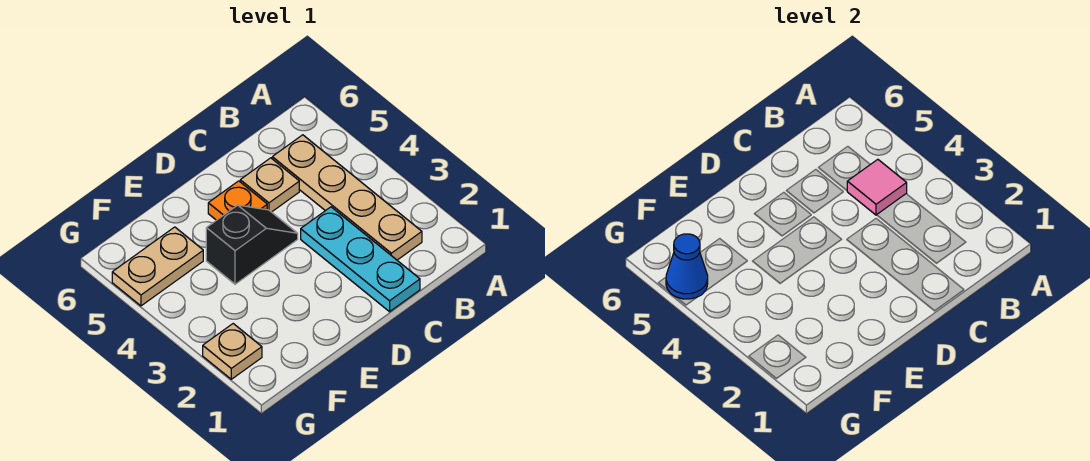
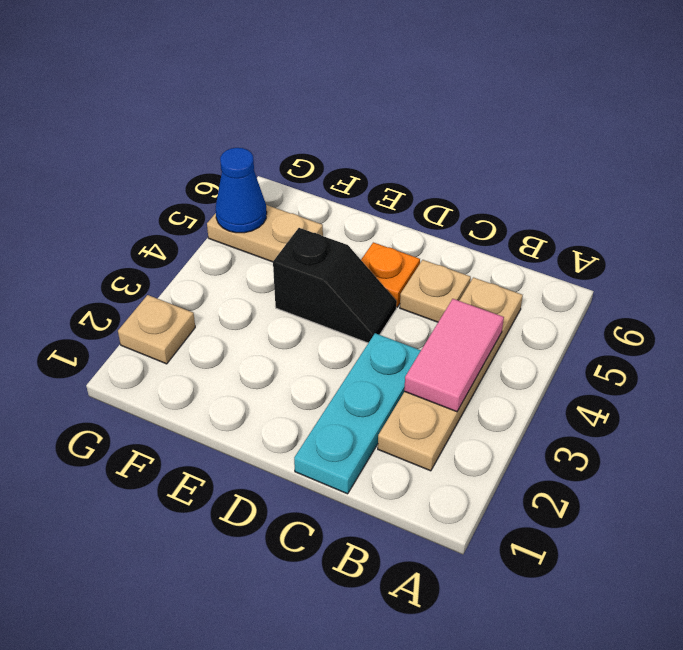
pink 1x1 tile [847,159,907,215] -> pink 1x2 tile [404,299,504,412]

